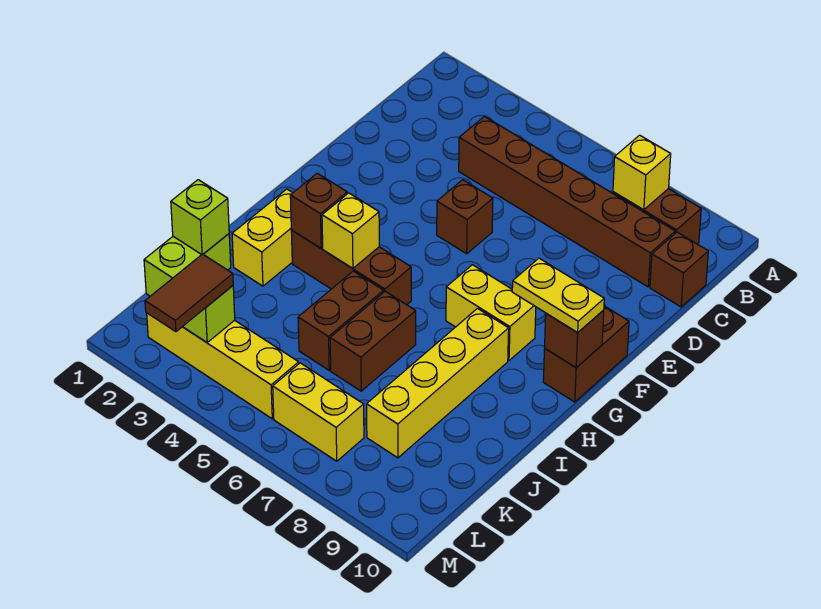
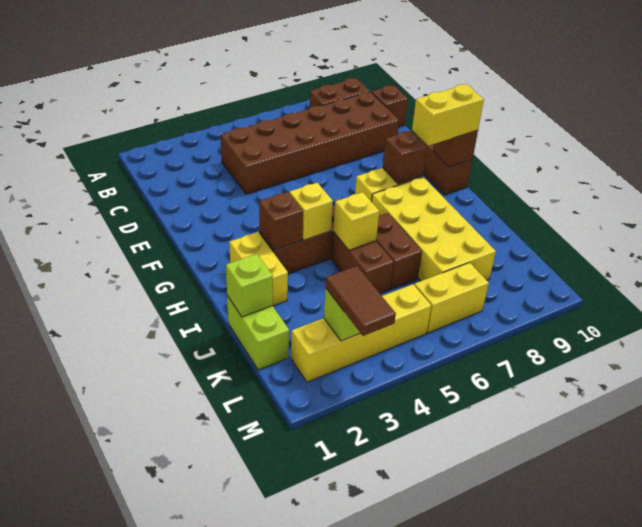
yellow 1x1 brick [613,135,671,210] -> yellow 1x1 brick moved to [333,192,379,250]
brown 1x6 brick [459,117,675,287] -> brown 2x6 brick [221,92,399,194]
brown 1x1 brick [437,180,493,254] -> brown 1x1 brick moved to [383,131,427,184]
yellow 1x2 plate [512,258,604,333] -> yellow 1x2 brick [412,84,484,146]
yellow 1x4 brick [367,309,509,458] -> yellow 2x4 brick [372,177,496,281]

